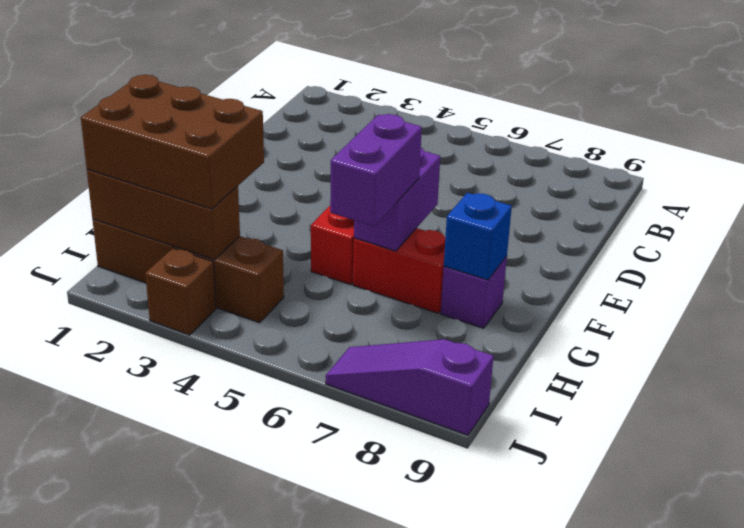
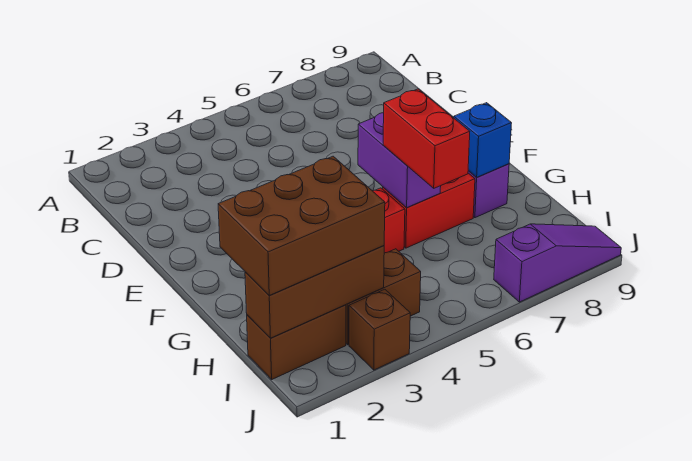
purple 1x2 brick [330,114,422,226] -> red 1x2 brick [383,89,470,188]
purple 1x3 slope [326,339,494,435] -> purple 1x3 slope turned to [494,224,621,302]

